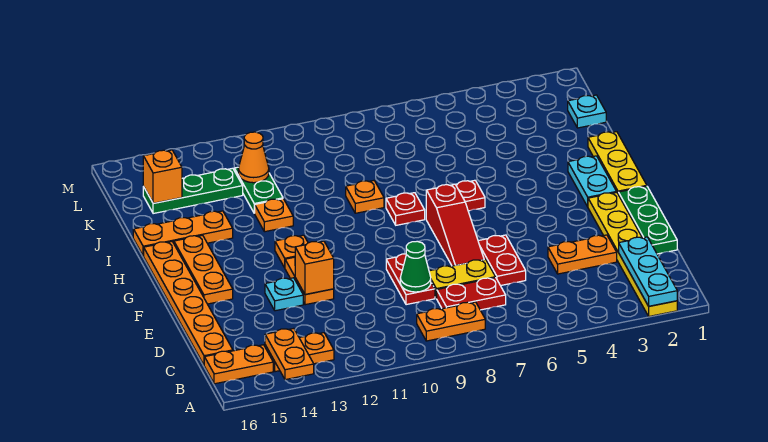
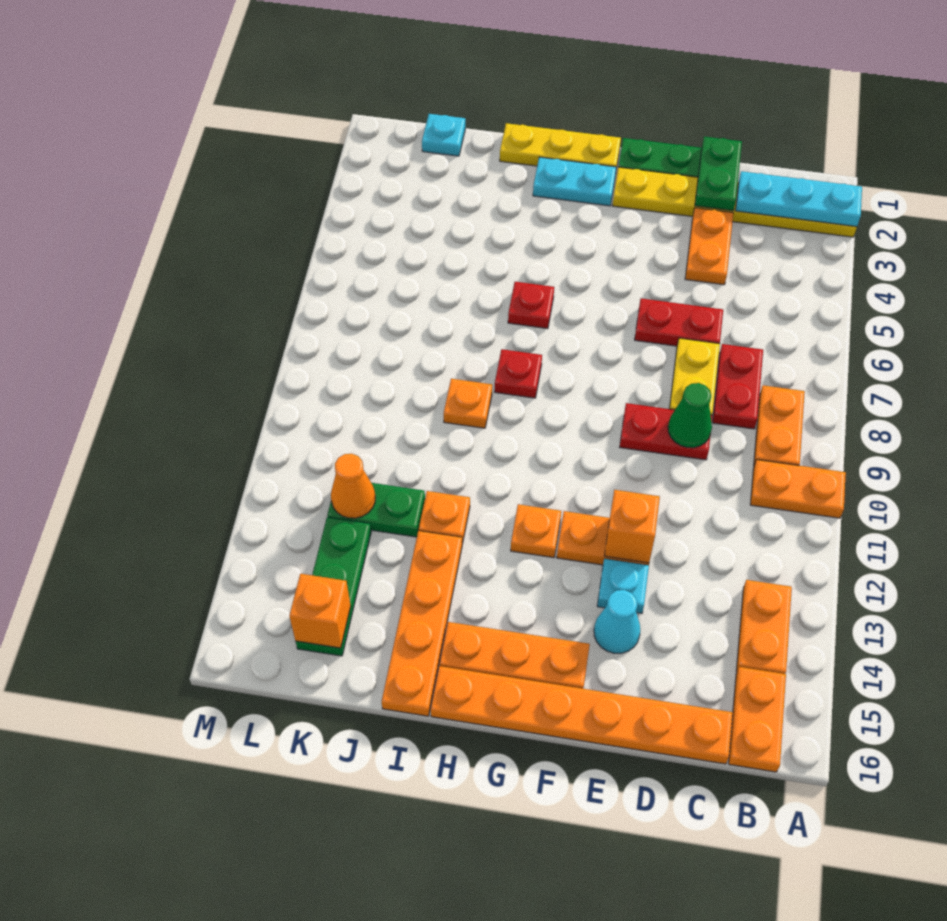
orange 1x2 plate [265,328,314,380] -> orange 1x2 plate moved to [750,460,846,518]
none -> green 1x2 plate [695,137,742,211]
red 1x3 slope [426,184,484,266] -> none
none -> cyan 1x1 cone [594,590,640,653]
orange 1x3 plate [133,211,233,256] -> orange 1x4 plate [382,531,462,716]

